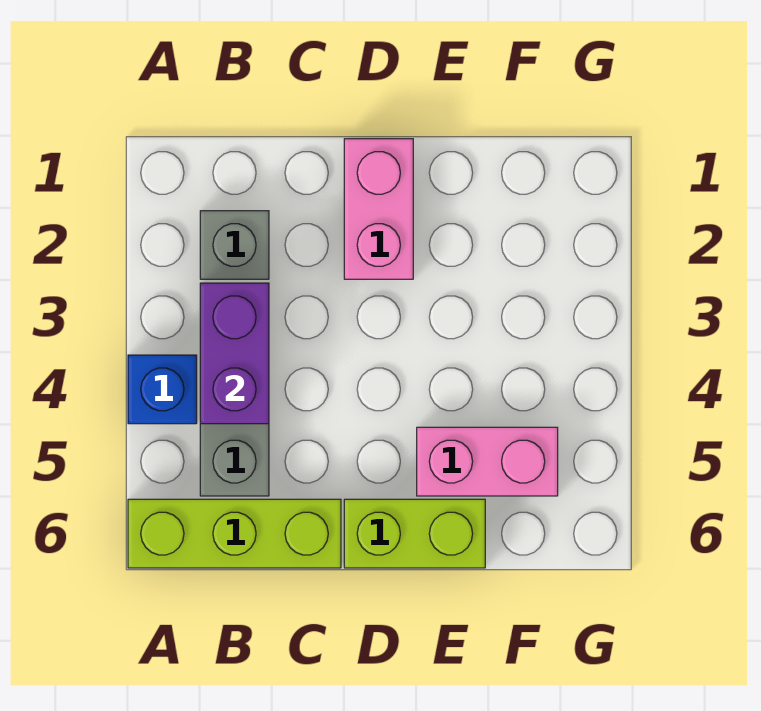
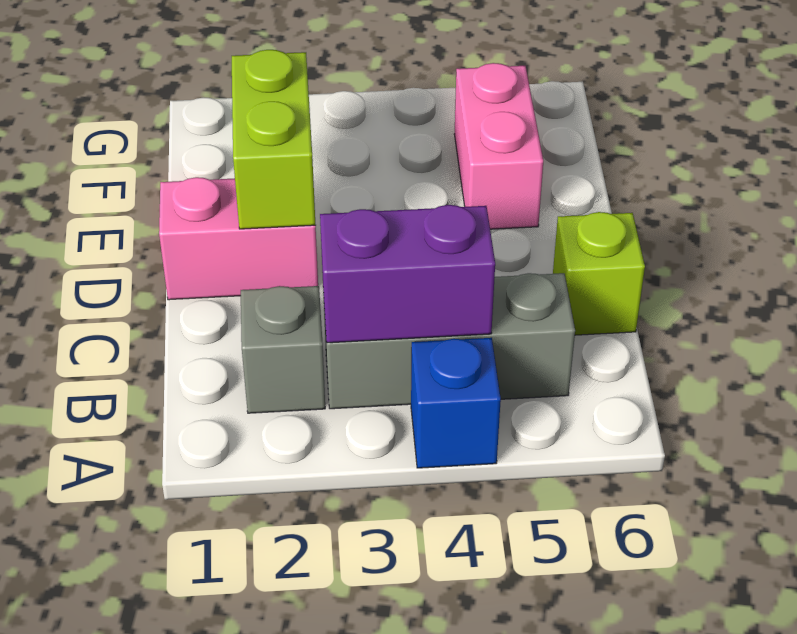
lime 1x3 brick [128,499,341,568] -> lime 1x1 brick [553,212,645,335]
lime 1x2 brick [344,499,485,568] -> lime 1x2 brick moved to [232,50,315,229]

